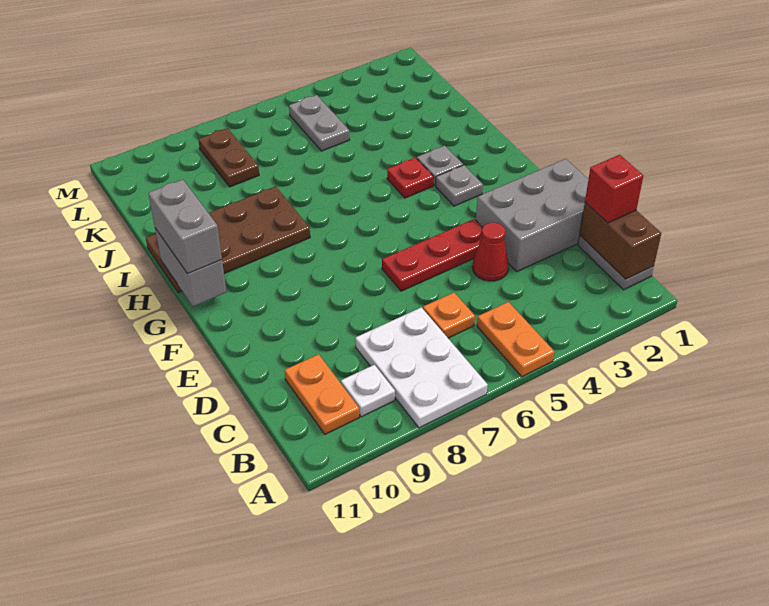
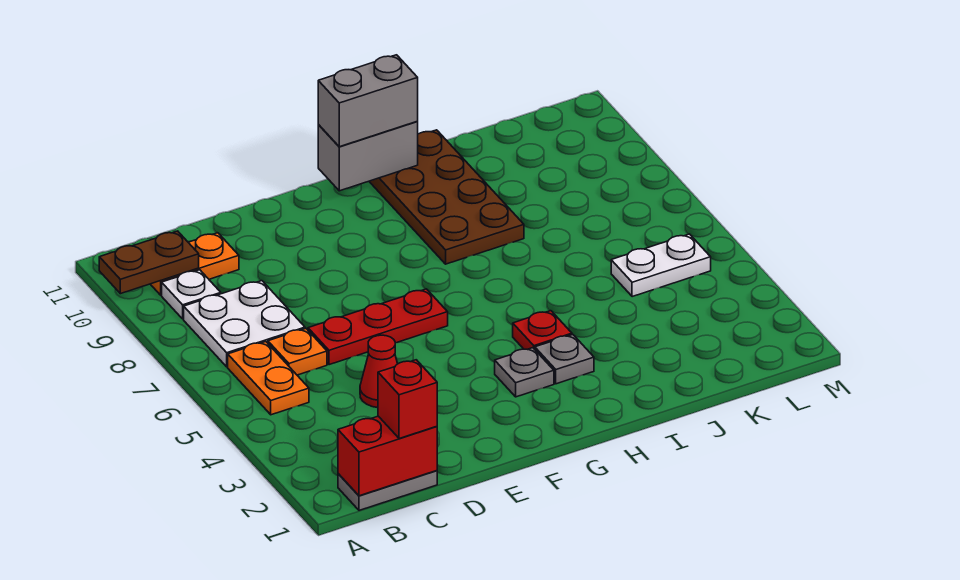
orange 1x2 plate [477,302,554,377] -> orange 1x2 plate turned to [228,342,309,415]
white 2x3 plate [355,307,488,428] -> white 2x2 plate [184,281,305,367]
brown 1x2 brick [580,202,661,279] -> red 1x2 brick [338,416,437,496]
grey 2x3 brick [476,159,588,271] -> none
red 1x3 plate [382,219,483,291] -> red 1x3 plate turned to [308,289,448,365]
grey 1x2 plate [289,95,350,151] -> white 1x2 plate [611,234,711,297]
brown 1x2 plate [198,128,259,187] -> brown 1x2 plate moved to [99,231,199,294]

